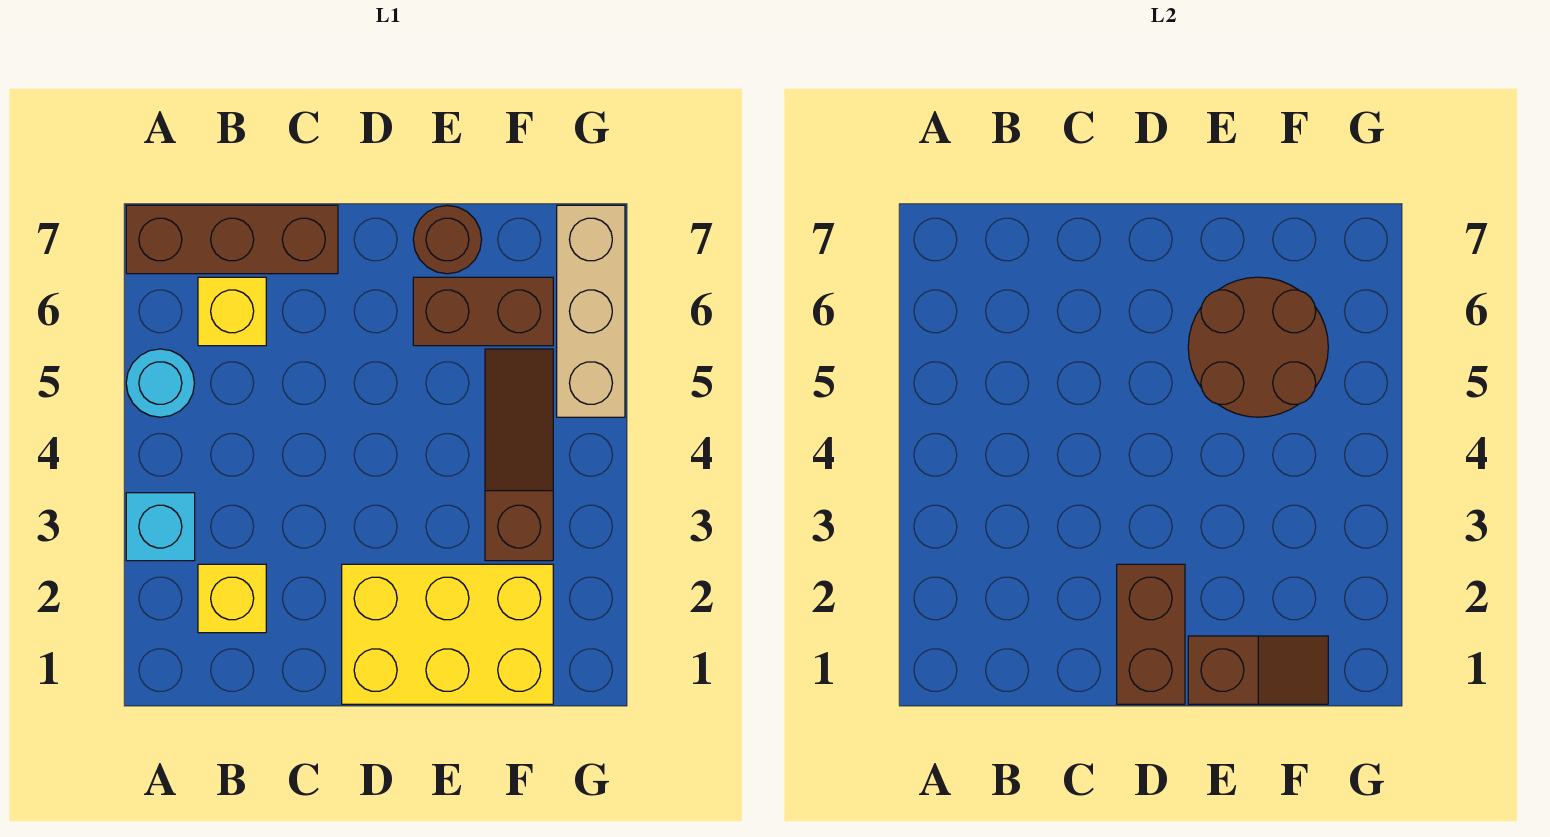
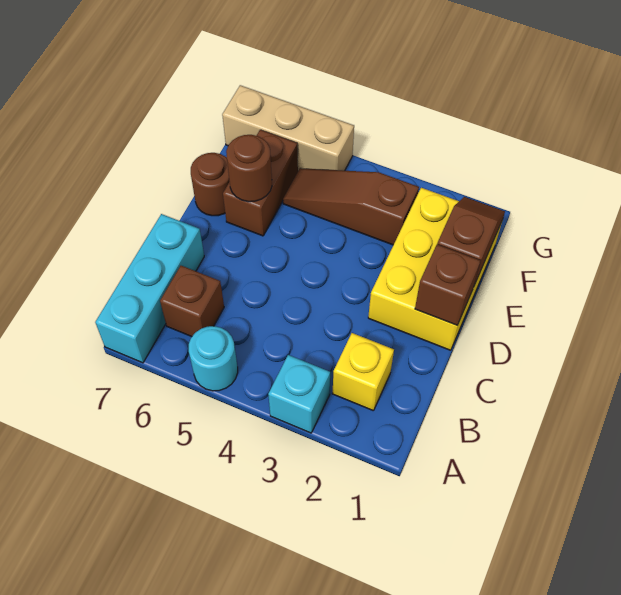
brown 1x3 brick [126,205,338,274] -> cyan 1x3 brick [95,214,204,363]
yellow 1x1 brick [198,277,266,346] -> brown 1x1 brick [160,266,224,337]
brown 1x2 brick [1117,564,1185,704] -> brown 1x1 brick [415,244,480,325]
brown 2x2 round brick [1188,277,1328,417] -> brown 1x1 round brick [226,135,272,202]

